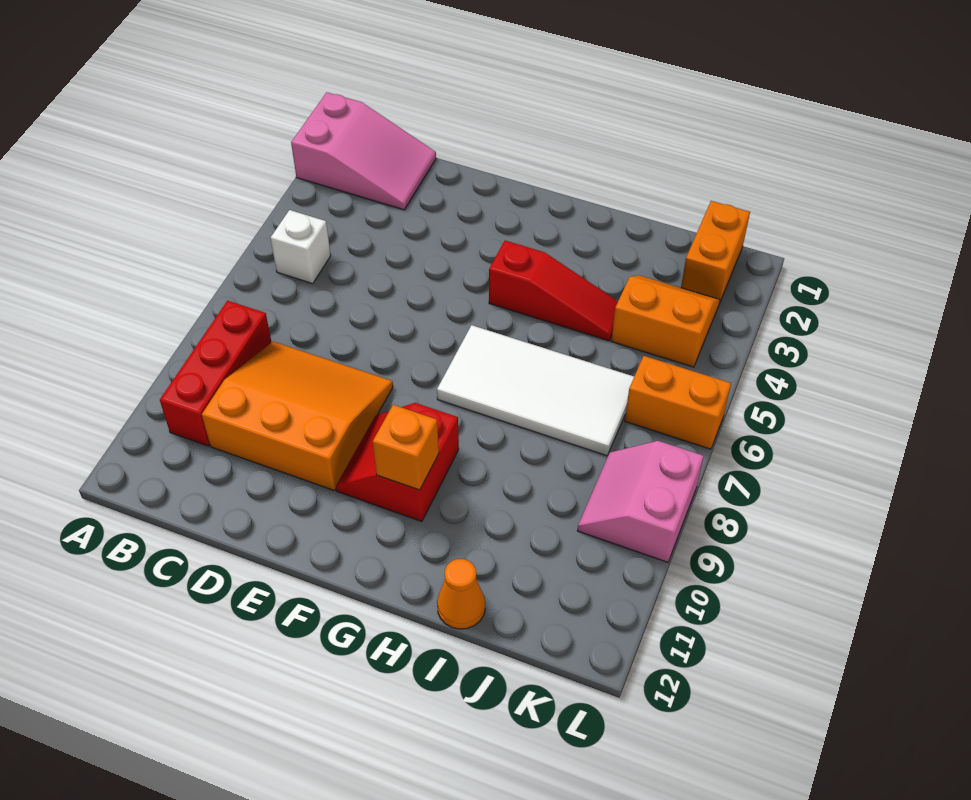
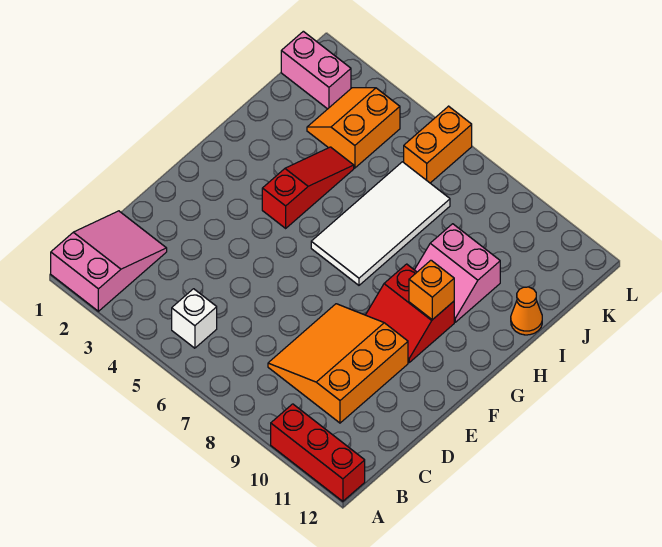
red 1x3 brick [160,301,272,446] -> red 1x3 brick moved to [271,404,365,501]
orange 1x2 brick [681,201,750,304] -> pink 1x2 brick [281,31,351,109]
pink 2x2 slope [578,441,704,562] -> pink 2x2 slope moved to [415,224,500,322]

